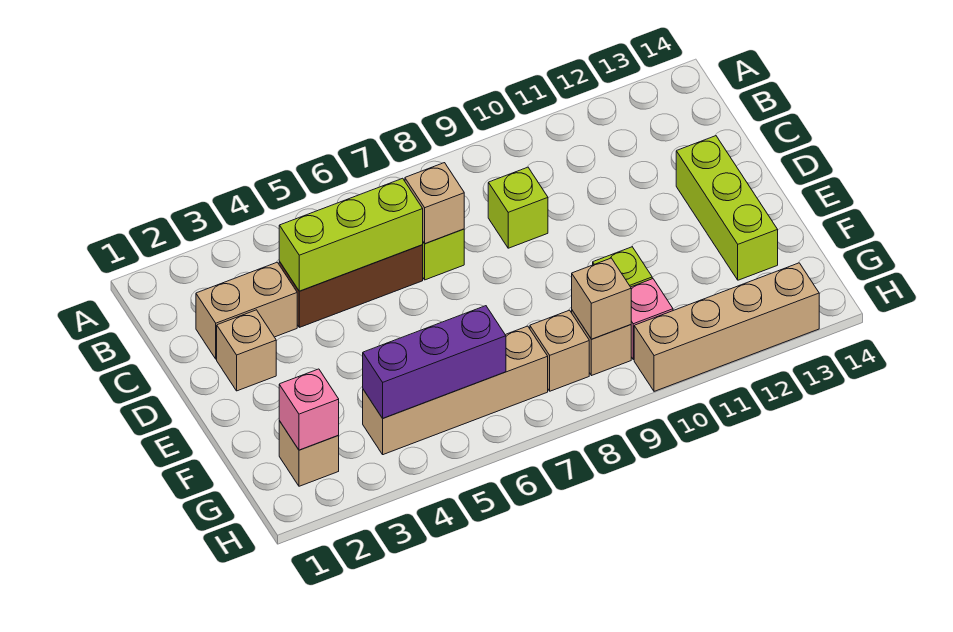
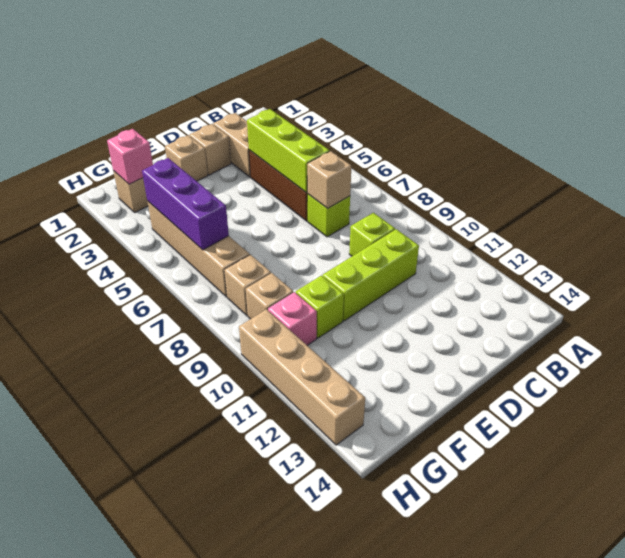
lime 1x3 brick [676,136,778,280] -> lime 1x3 brick moved to [323,229,419,321]
tan 1x1 brick [572,258,631,339] -> tan 1x1 brick moved to [165,135,208,181]

